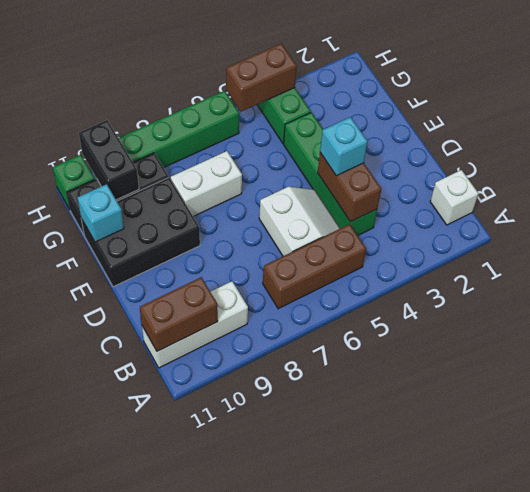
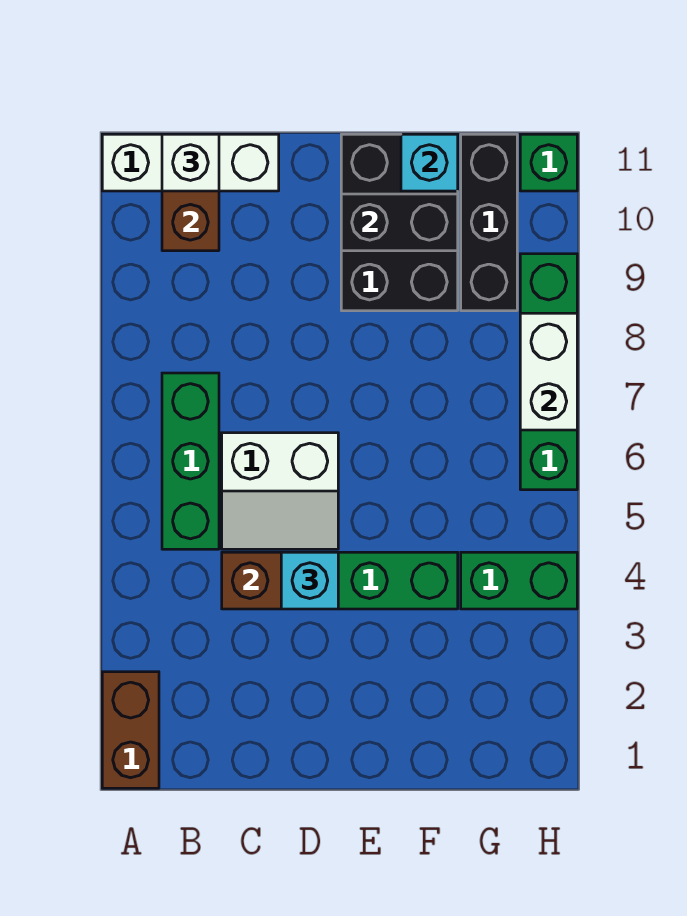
white 1x1 brick [430,170,479,225] -> white 1x1 brick moved to [162,134,219,191]
brown 1x3 brick [263,224,366,309] -> green 1x3 brick [162,373,219,549]
white 1x3 brick [142,281,248,368] -> white 1x3 brick turned to [102,134,279,191]
white 1x2 brick [171,151,242,216] -> white 1x2 brick moved to [520,313,577,430]
black 1x2 brick [79,120,139,200] -> black 1x2 brick moved to [341,194,458,251]
brown 1x2 brick [226,44,297,112] -> brown 1x2 brick moved to [102,672,159,788]

